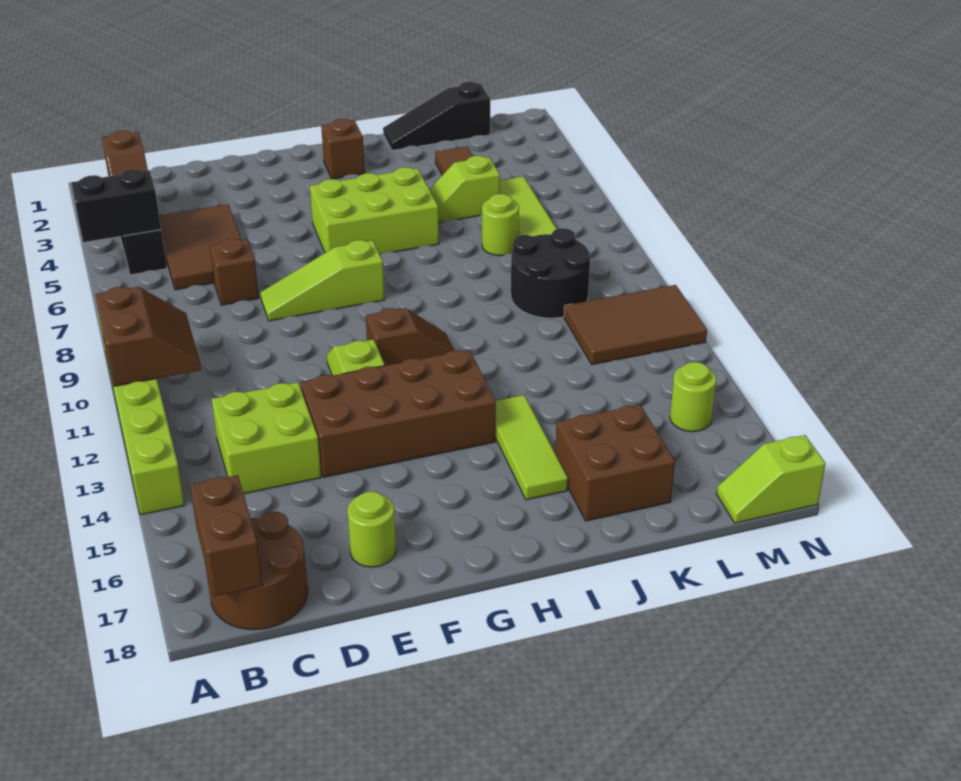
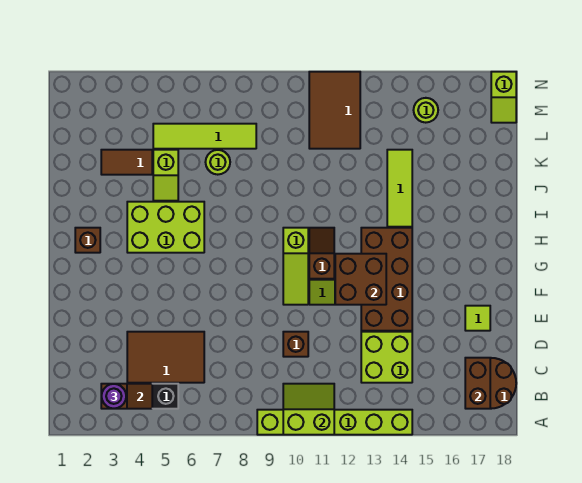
black 1x2 brick [71,169,161,242] -> none
brown 2x2 slope [95,287,201,386] -> lime 2x2 slope [283,384,334,435]
none -> purple 1x1 round brick [101,384,126,409]
brown 1x2 brick [190,475,263,596] -> brown 1x2 brick turned to [465,358,490,409]
brown 1x1 brick [210,239,259,305] -> brown 1x1 brick moved to [283,332,308,357]
lime 1x3 slope [260,240,384,321] -> lime 1x3 slope moved to [283,228,308,305]
lime 1x1 round brick [347,492,396,567] -> lime 1x1 tile [465,306,490,331]
lime 2x3 brick [310,167,439,254] -> lime 2x3 brick turned to [127,202,204,253]
lime 1x3 tile [495,395,568,500] -> lime 1x3 tile turned to [387,150,412,227]
black 1x3 slope [383,82,490,150] -> none
brown 2x2 brick [555,405,675,521] -> brown 2x2 brick moved to [335,254,386,305]
black 2x2 round brick [511,228,590,318] -> none

